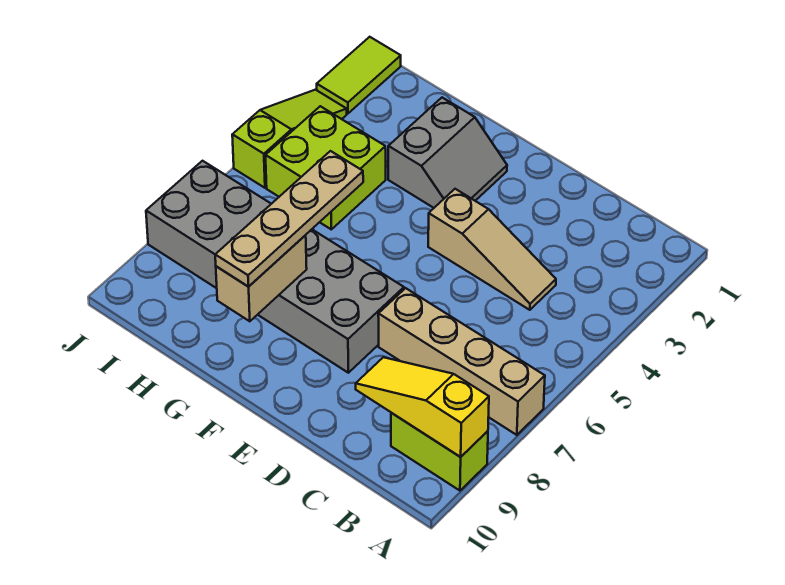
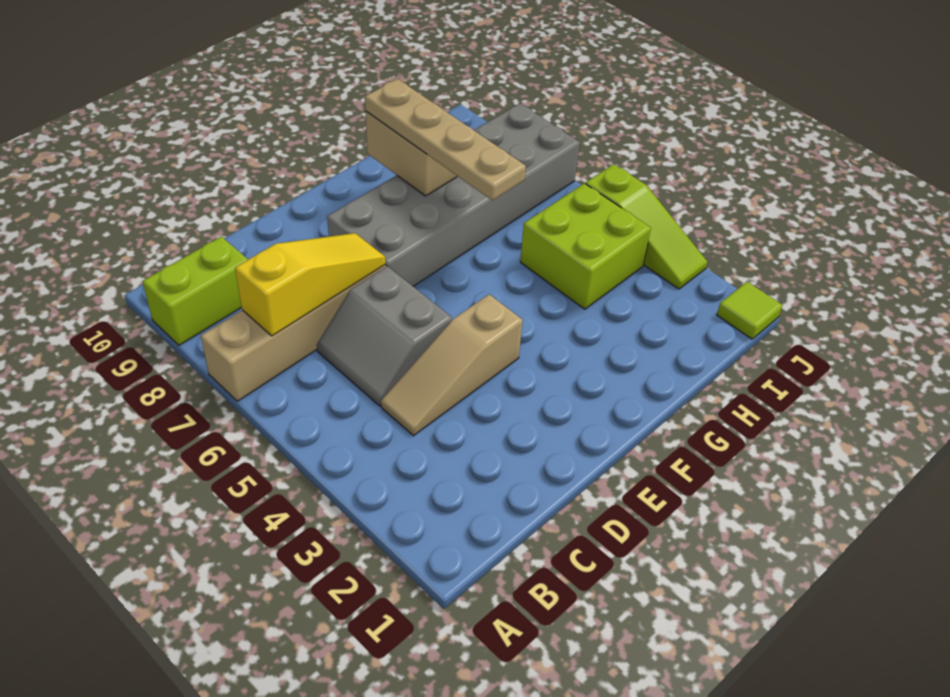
yellow 1x3 slope [356,357,489,457] -> yellow 1x3 slope moved to [235,233,386,336]
grey 2x2 slope [388,98,507,208] -> grey 2x2 slope moved to [317,266,452,406]
lime 1x2 tile [317,37,401,113] -> lime 1x1 tile [717,282,782,339]

